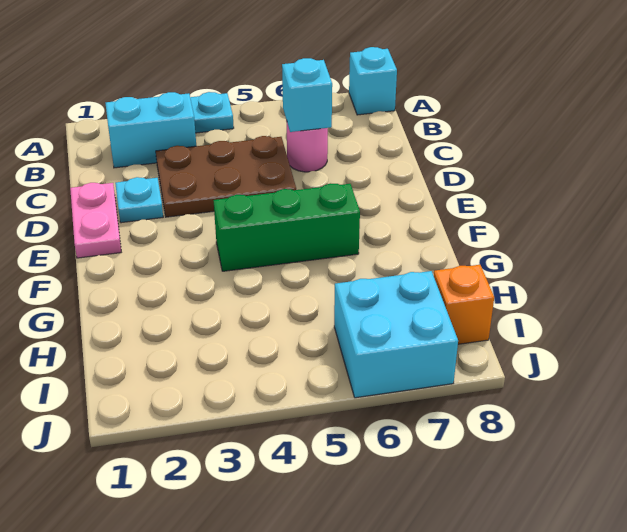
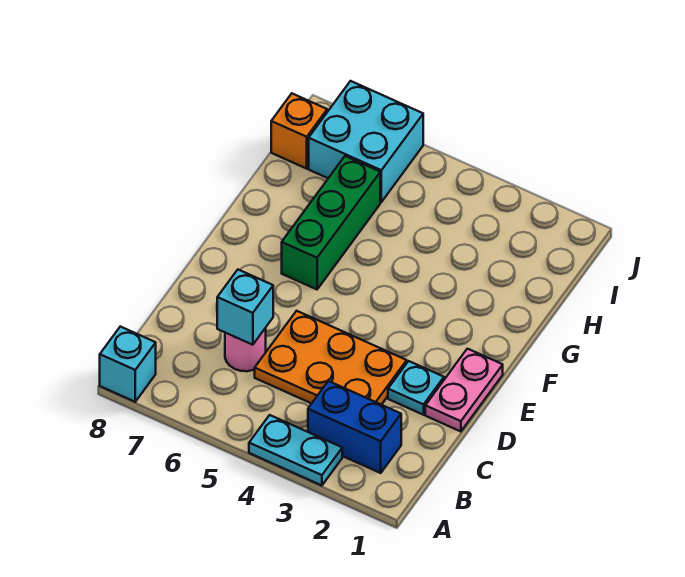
cyan 1x2 brick [106,92,196,168] -> blue 1x2 brick [308,381,401,473]
brown 2x3 plate [156,136,296,217] -> orange 2x3 plate [255,311,407,405]
green 1x3 brick [213,183,360,271] -> green 1x3 brick turned to [282,156,380,289]

